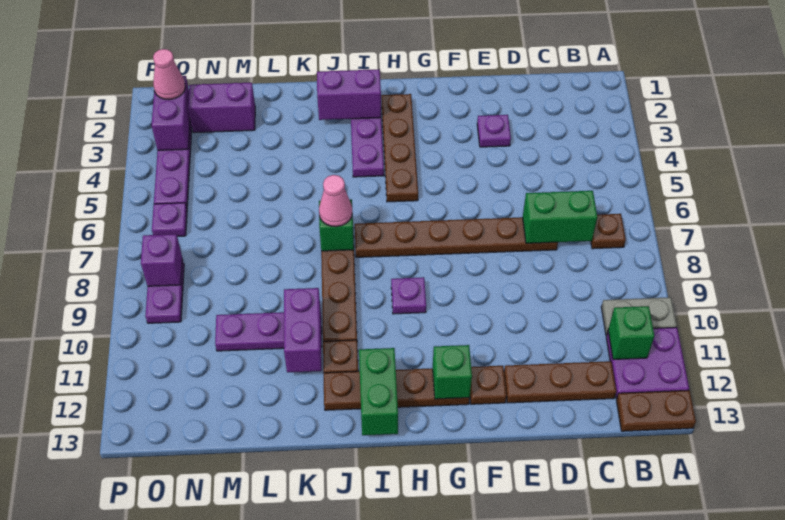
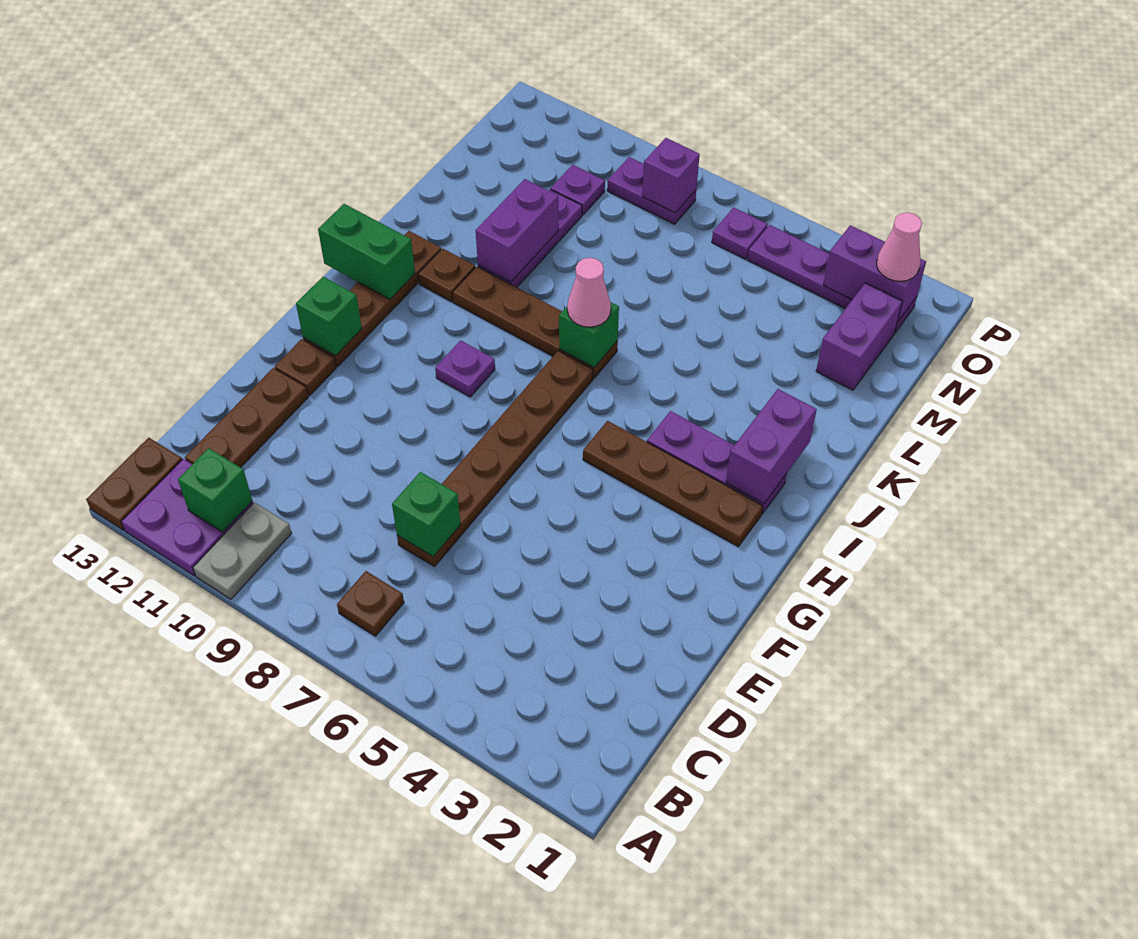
green 1x2 brick [523,191,597,243] -> green 1x1 brick [392,472,461,557]
purple 1x1 plate [477,115,511,147] -> purple 1x1 plate moved to [551,165,605,215]
purple 1x2 brick [284,288,322,372] -> purple 1x2 brick turned to [476,179,559,282]

